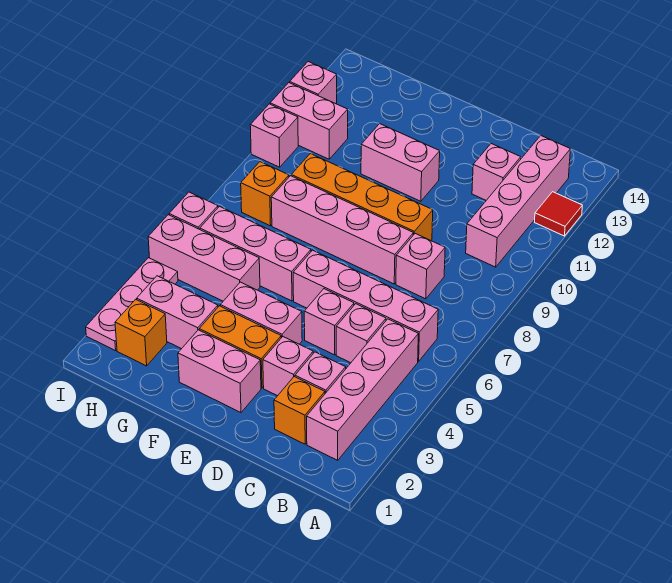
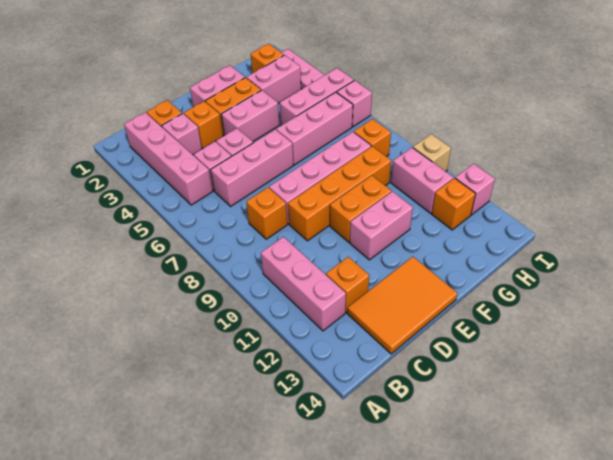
red 1x1 tile [535,192,582,236] -> none
pink 1x4 brick [293,250,438,361] -> pink 1x3 brick [211,129,293,206]
pink 1x4 brick [466,136,570,267] -> pink 1x3 brick [261,237,346,331]
pink 1x1 brick [396,234,445,299] -> orange 1x1 brick [246,187,287,239]
pink 1x1 brick [472,144,521,200] -> orange 1x1 brick [326,257,369,313]
none -> orange 2x3 tile [347,257,457,354]
pink 1x1 brick [263,337,313,396] -> orange 1x1 brick [184,101,223,148]
none -> orange 1x2 brick [330,175,391,242]
pink 1x2 brick [270,83,348,159] -> pink 1x2 brick turned to [391,148,453,213]
none -> orange 1x1 brick [432,178,476,230]
pink 1x1 brick [250,104,298,167] -> tan 1x1 brick [413,134,451,171]

